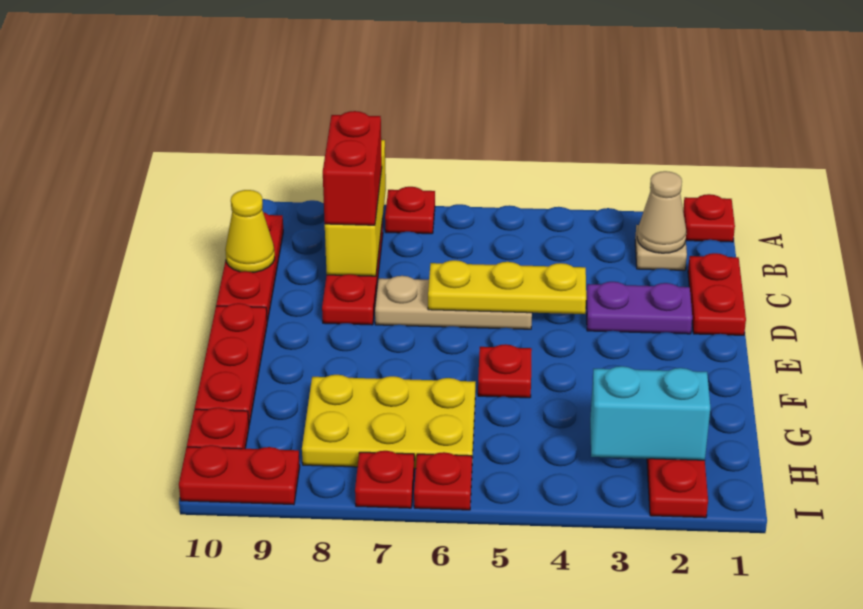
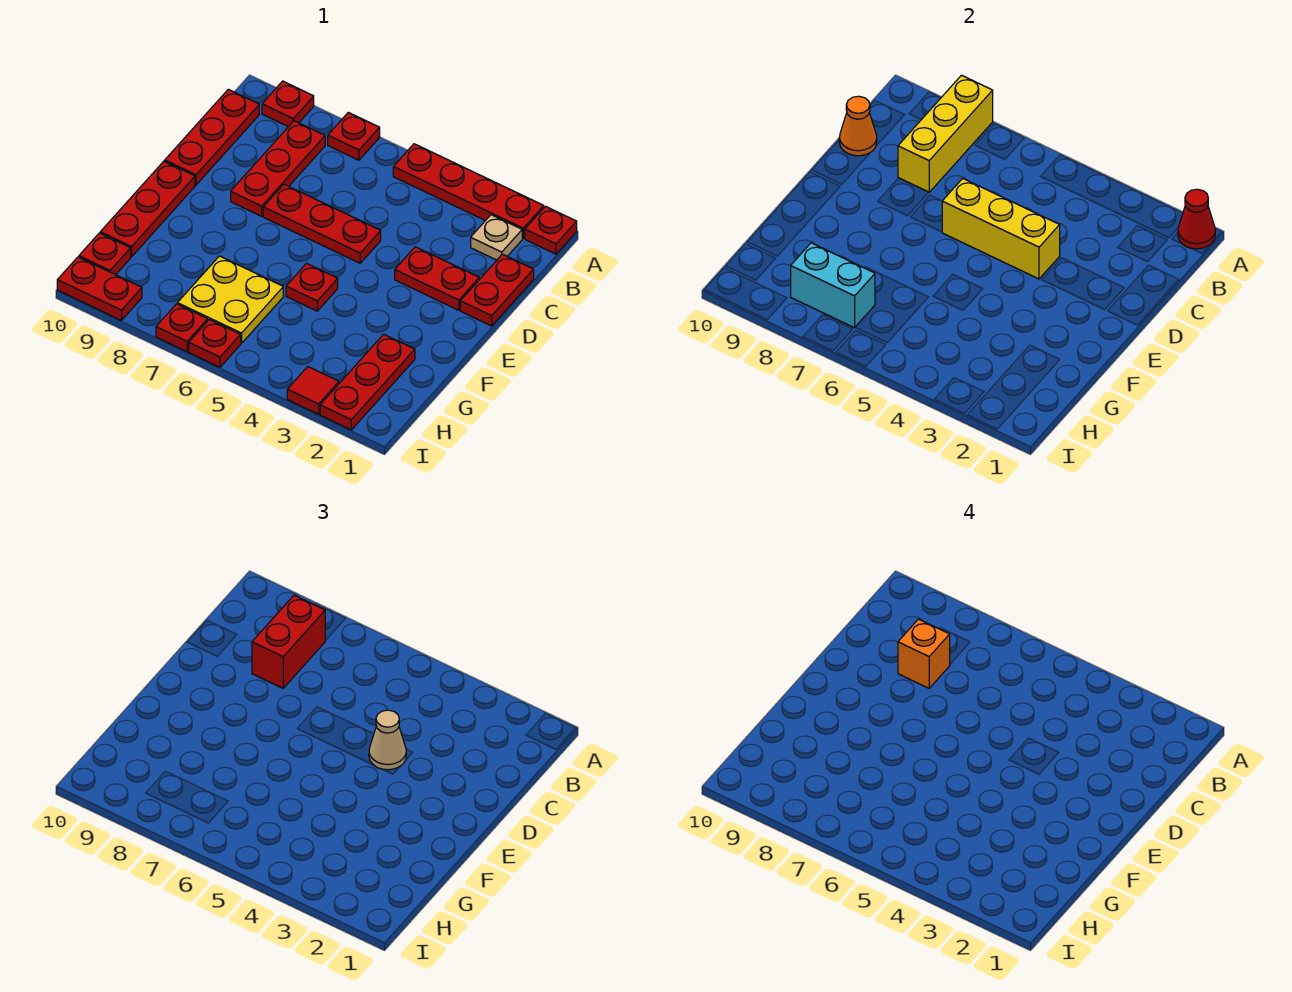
none -> red 1x1 cone [1178,189,1215,249]
none -> red 1x4 plate [393,144,544,238]
none -> red 1x1 plate [262,81,314,127]
tan 1x1 cone [637,171,686,253] -> tan 1x1 cone moved to [369,710,406,770]
none -> orange 1x1 brick [898,619,950,688]
yellow 1x1 cone [225,190,275,272] -> orange 1x1 cone [839,96,877,156]
purple 1x2 plate [586,282,692,334] -> red 1x2 plate [395,247,479,310]
yellow 1x3 plate [428,260,586,314] -> yellow 1x3 brick [942,178,1060,279]
tan 1x3 plate [375,276,532,329] -> red 1x3 plate [263,184,381,263]
yellow 2x3 plate [302,375,475,469] -> yellow 2x2 plate [177,256,283,343]
cyan 1x2 brick [590,366,710,460] -> cyan 1x2 brick moved to [791,243,875,328]
none -> red 1x1 tile [287,367,339,414]

